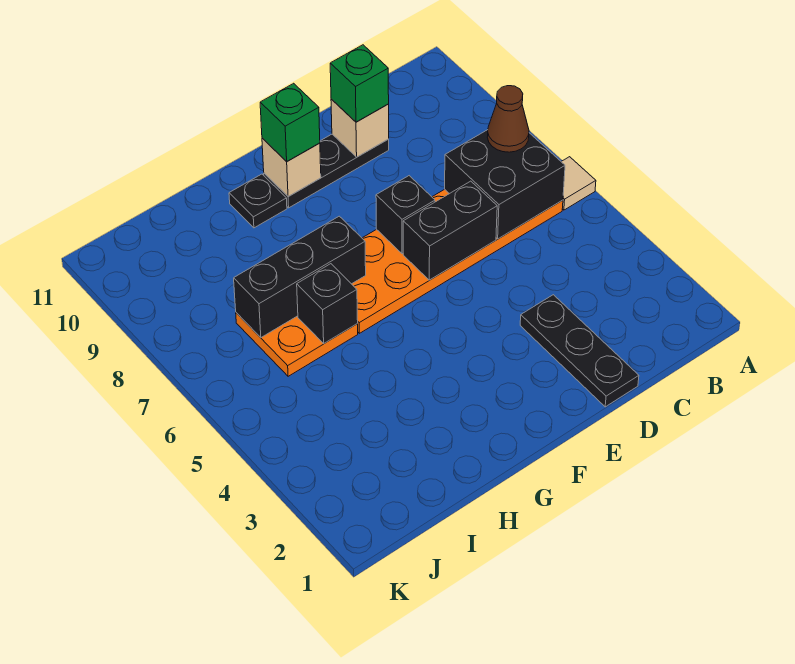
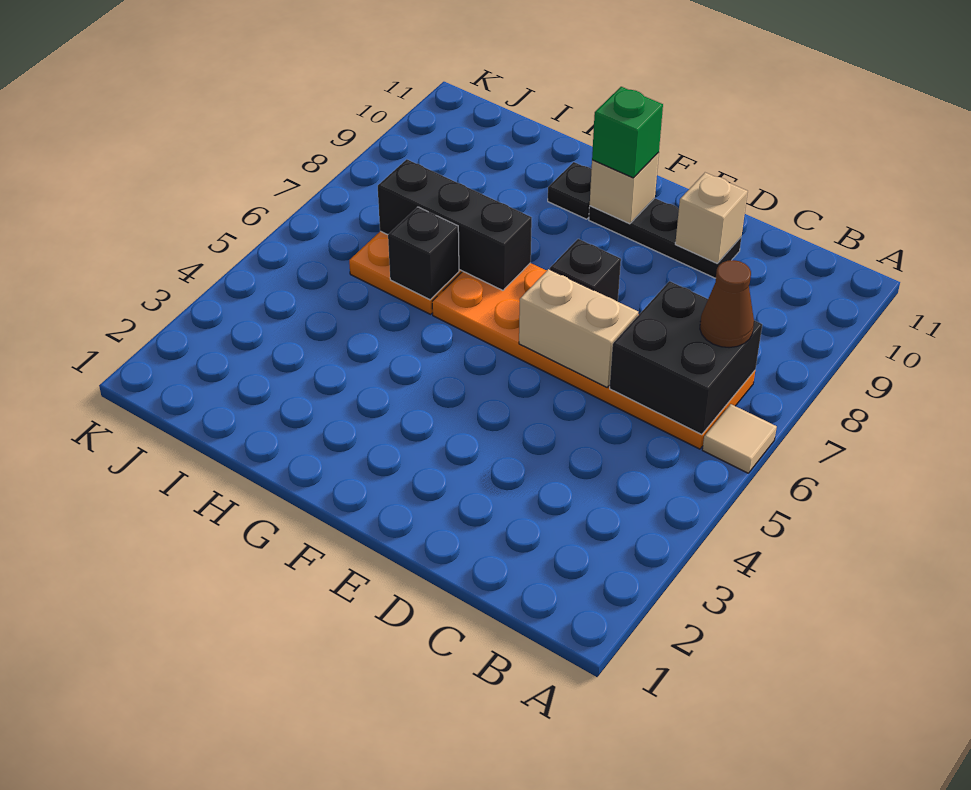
black 1x3 plate [520,295,639,407] -> none
black 1x2 brick [403,181,497,280] -> tan 1x2 brick [519,269,638,388]
green 1x1 brick [330,45,389,122] -> none

